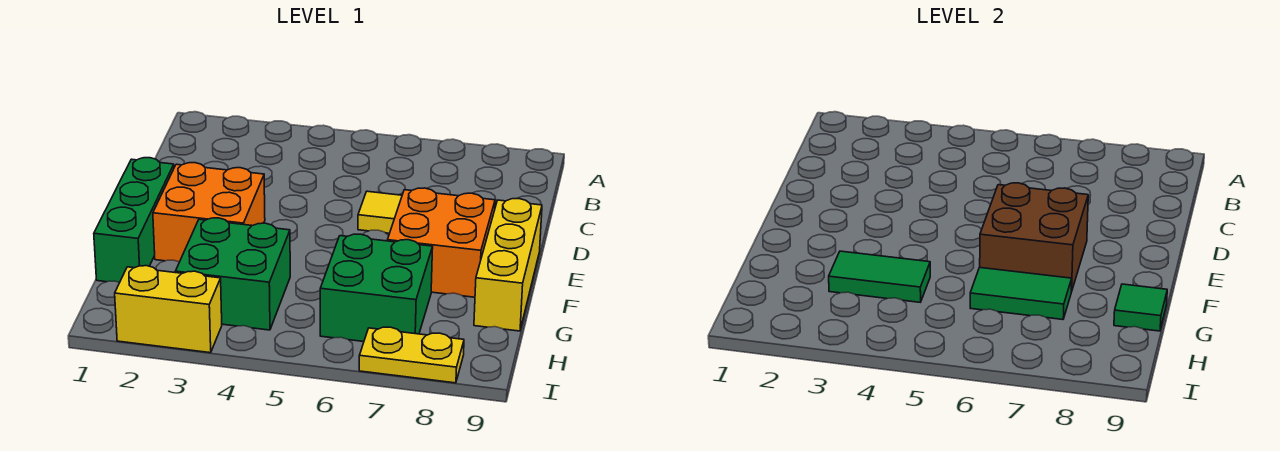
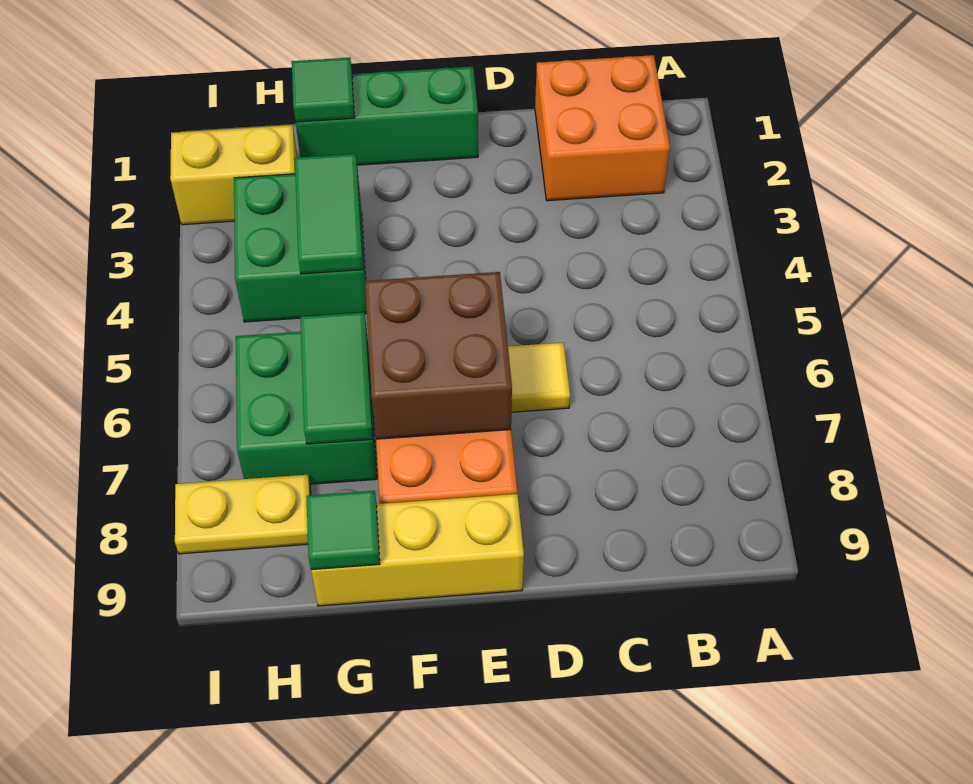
orange 2x2 brick [153,163,265,262] -> orange 2x2 brick moved to [535,55,670,201]
none -> green 1x1 tile [292,58,354,122]
yellow 1x2 brick [115,266,222,353] -> yellow 1x2 brick turned to [170,125,297,225]
yellow 1x2 plate [359,327,464,383] -> yellow 1x2 plate turned to [175,475,311,554]

